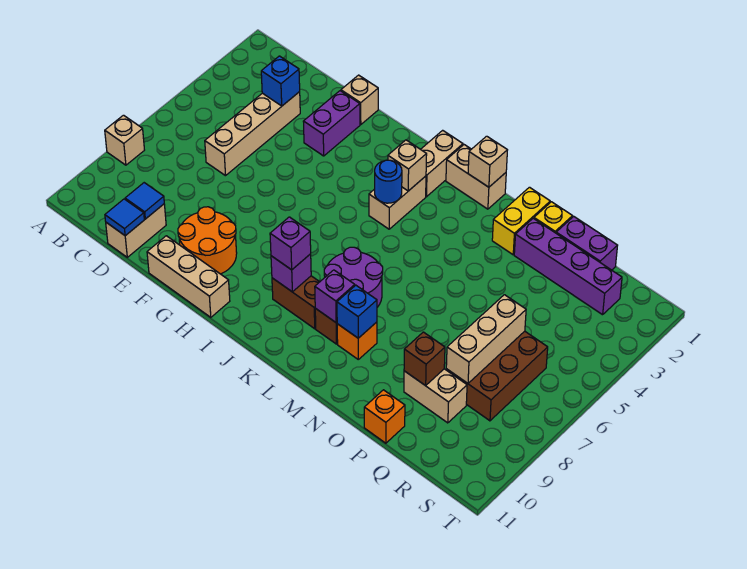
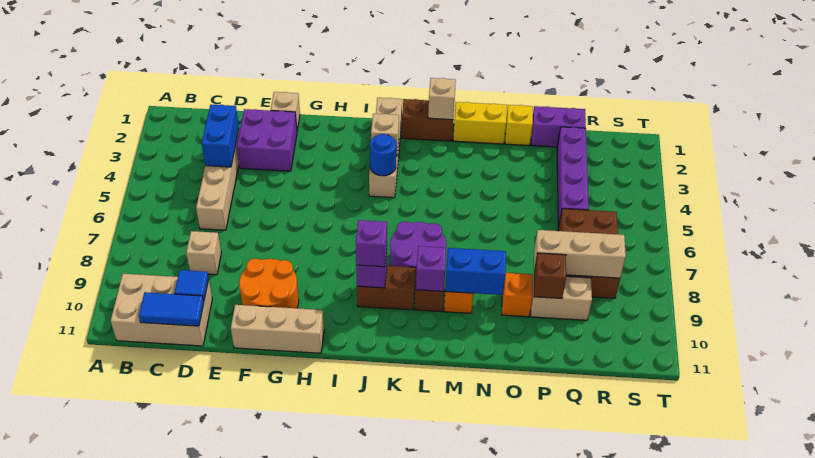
tan 1x1 brick [105,115,144,165] -> tan 1x1 brick moved to [186,231,221,275]
blue 1x1 brick [261,56,300,106] -> blue 1x2 brick [202,105,239,167]
tan 1x2 brick [106,204,166,257] -> tan 2x3 brick [111,274,212,346]
blue 1x1 tile [105,199,144,236] -> blue 1x2 tile [139,292,204,326]
purple 1x2 brick [303,91,360,156] -> purple 2x2 brick [237,109,297,171]
tan 1x2 brick [446,145,506,209] -> brown 1x2 brick [402,99,453,141]
blue 1x1 brick [337,285,377,338] -> blue 1x2 brick [445,248,506,295]
yellow 1x2 brick [492,187,550,255] -> yellow 1x2 brick turned to [453,102,507,144]
purple 1x4 brick [514,218,622,315] -> purple 1x4 brick turned to [557,127,589,227]
orange 1x1 brick [364,390,405,443] -> orange 1x1 brick moved to [502,273,533,317]
tan 1x3 brick [446,295,526,383] -> tan 1x3 brick turned to [534,230,626,278]

